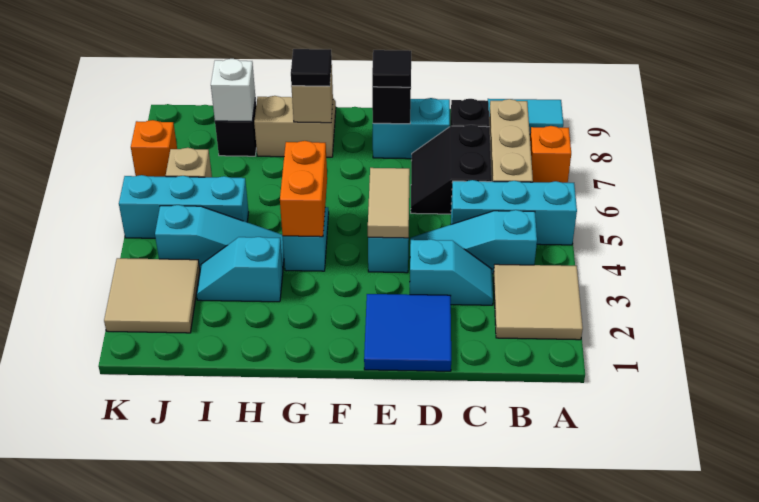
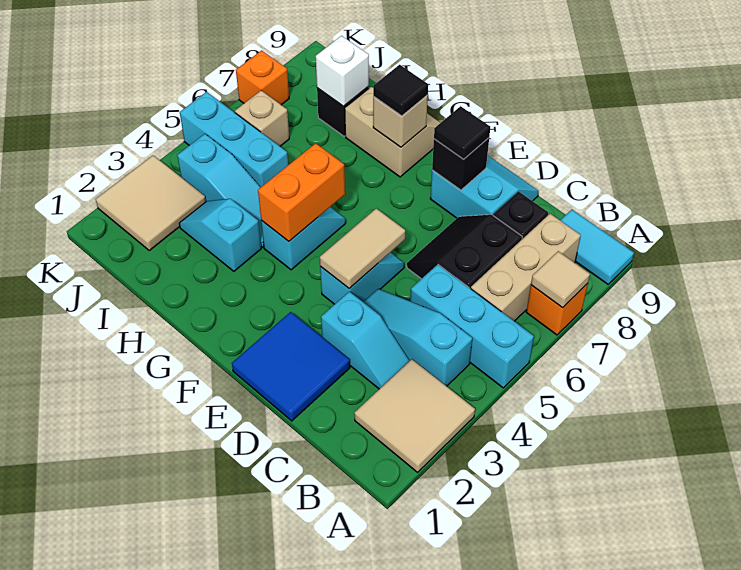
none -> tan 1x1 tile [531,251,590,308]

